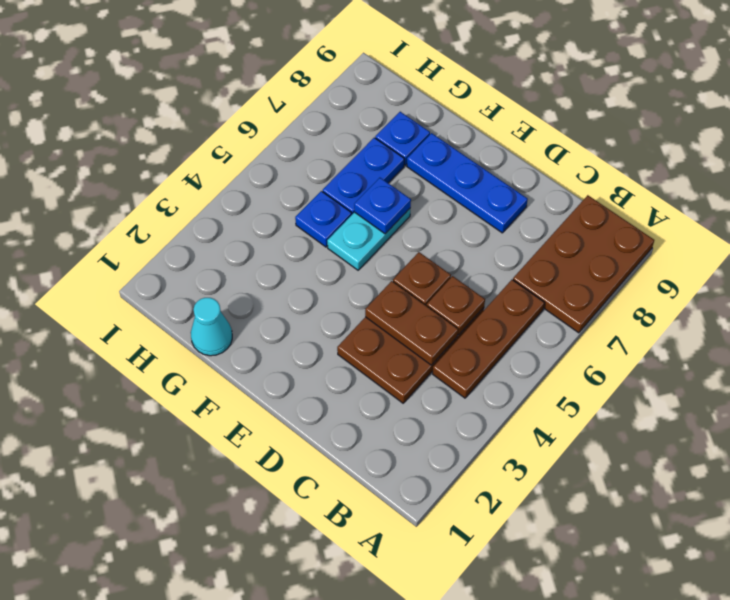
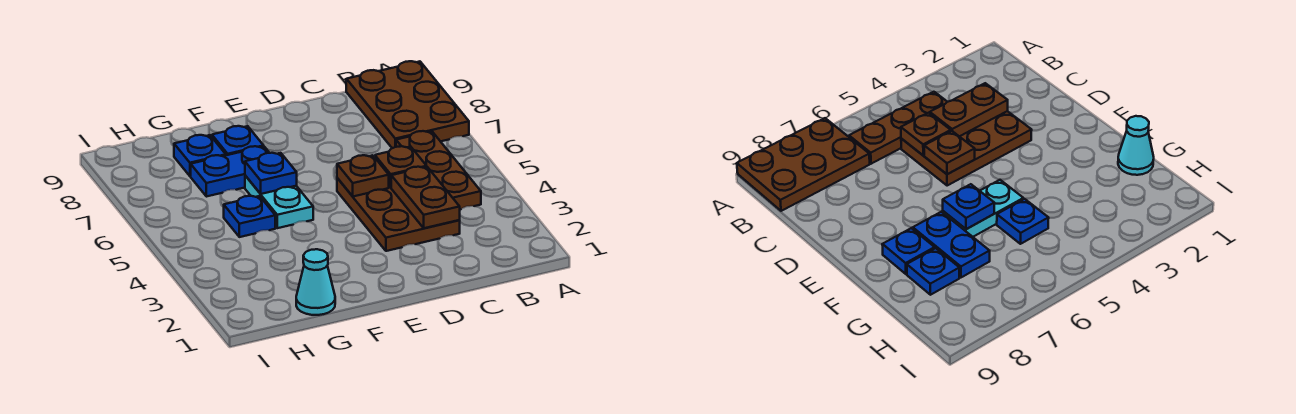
brown 1x2 plate [365,281,458,365] -> brown 1x2 plate turned to [391,167,460,228]
blue 1x3 plate [407,133,528,233] -> blue 1x1 plate [212,126,264,155]
blue 1x2 plate [323,138,404,214] -> blue 1x2 plate turned to [191,146,269,197]

